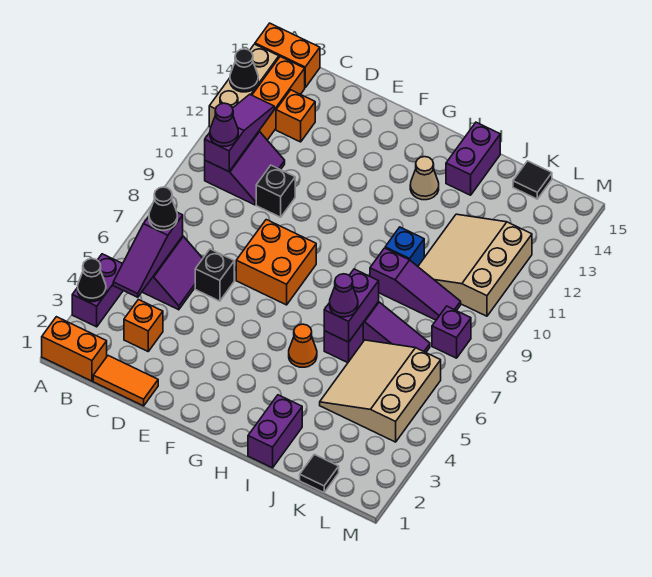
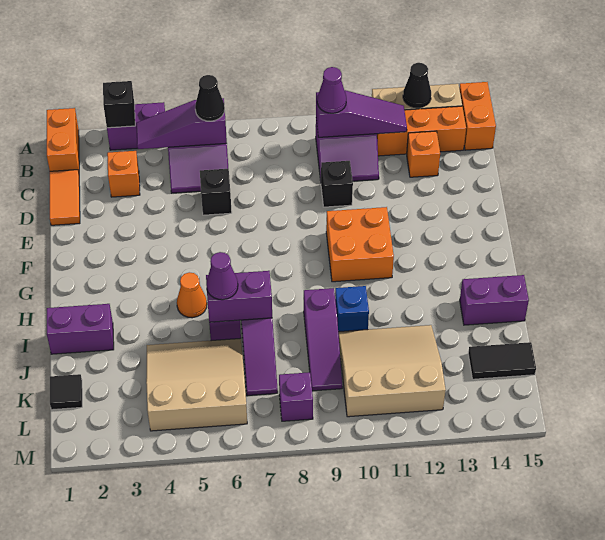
black 1x1 cone [78,259,106,302] -> black 1x1 brick [103,81,135,128]
orange 2x2 brick [236,220,316,305] -> orange 2x2 brick moved to [326,207,394,282]
tan 1x1 cone [410,157,439,200] -> none
black 1x1 tile [513,161,552,199] -> black 1x2 tile [468,342,536,379]

